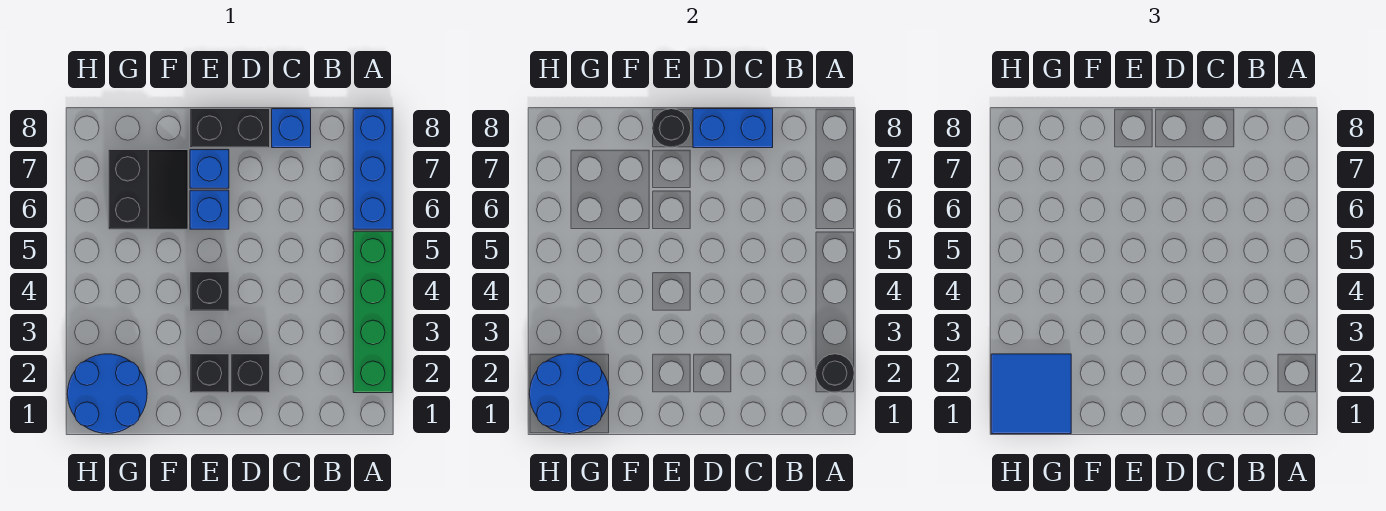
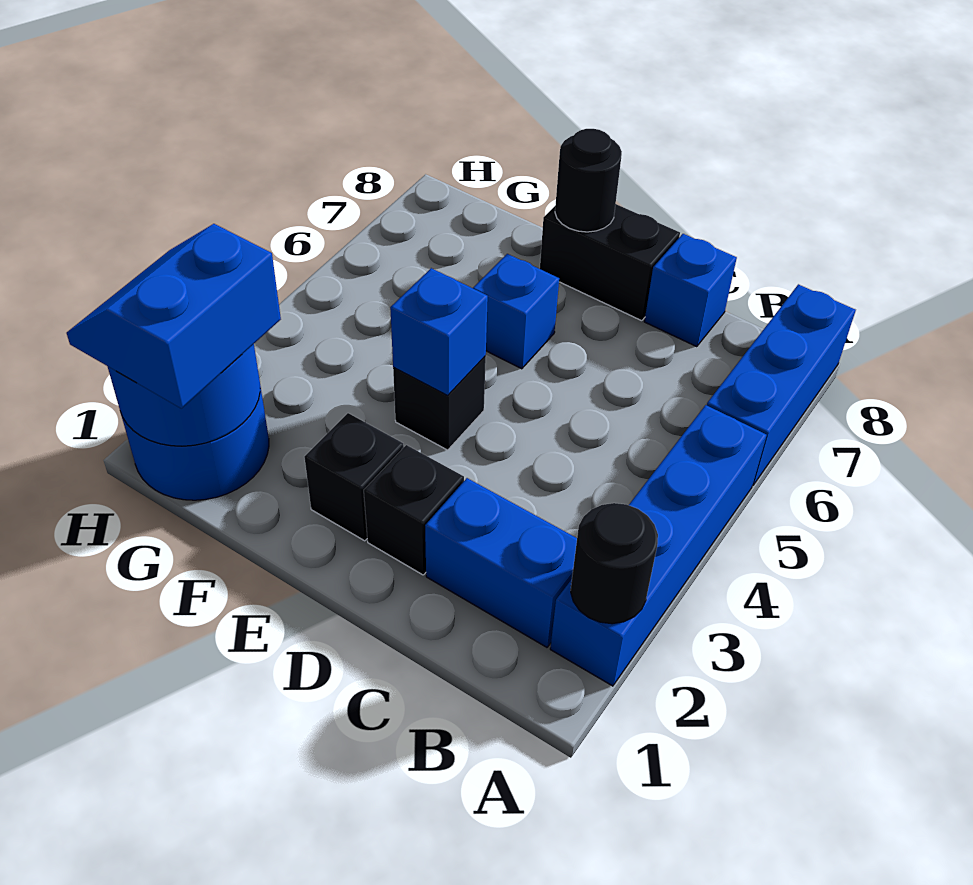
green 1x4 brick [353,231,392,393] -> blue 1x4 brick [550,405,766,686]
blue 1x2 brick [693,109,773,148] -> blue 1x2 brick moved to [425,478,577,647]
blue 1x1 brick [190,150,229,188] -> blue 1x1 brick moved to [390,268,488,395]
black 2x2 slope [108,150,188,229] -> none
blue 2x2 tile [991,354,1071,434] -> blue 2x2 slope [67,224,281,408]

